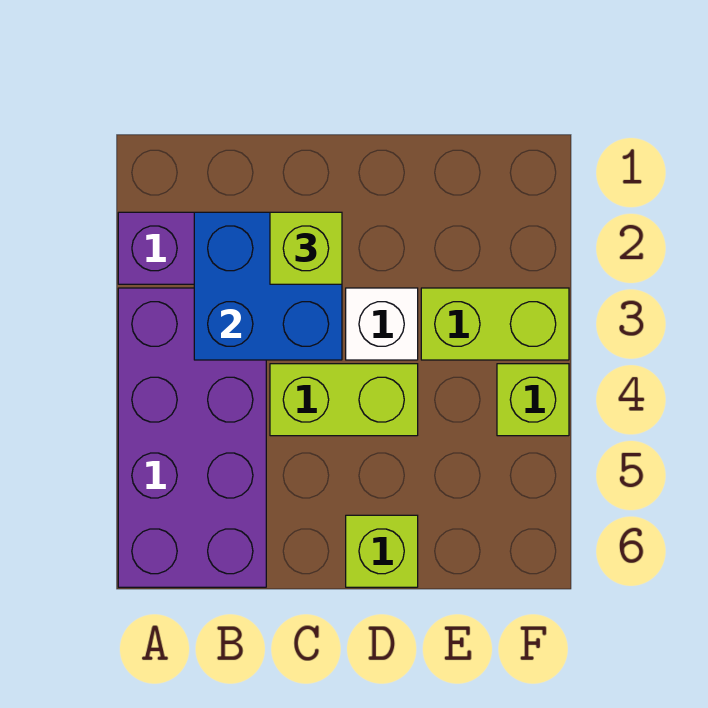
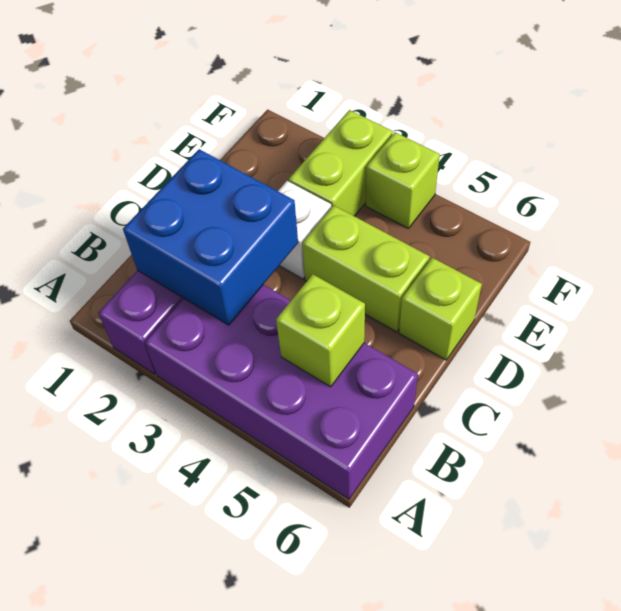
lime 1x1 brick [270,212,342,284] -> lime 1x1 brick moved to [276,274,365,387]
lime 1x2 brick [270,364,418,436] -> lime 1x2 brick turned to [302,205,430,332]

